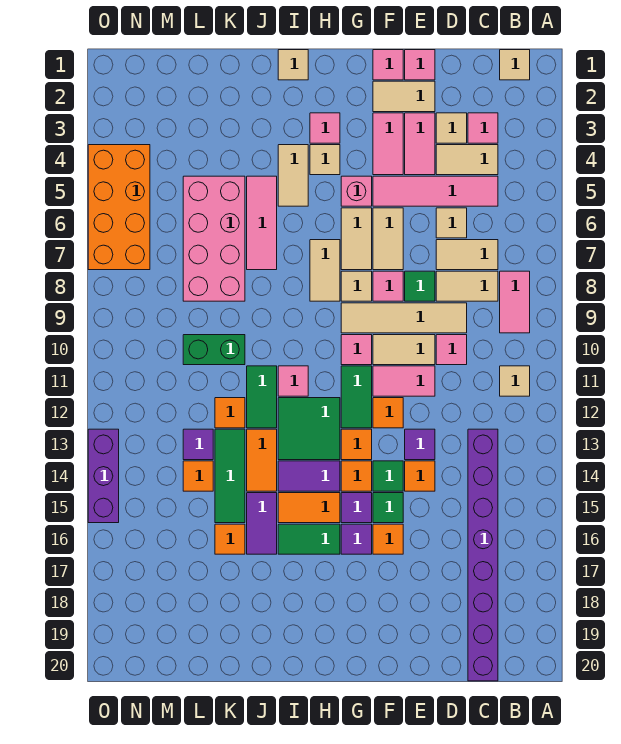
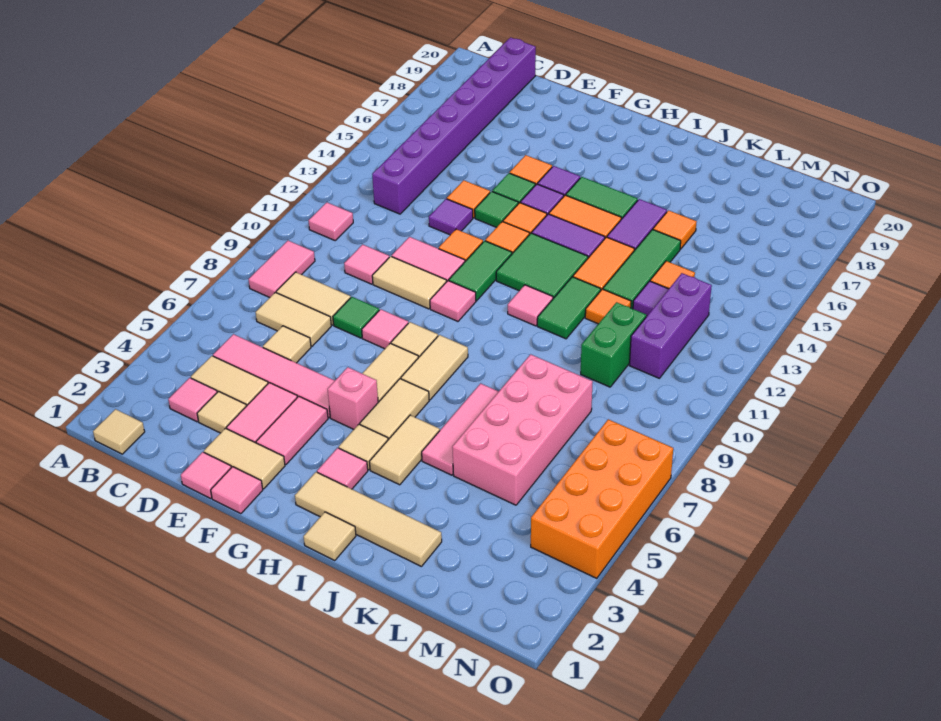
tan 1x1 tile [500,366,530,396] -> pink 1x1 tile [308,203,353,240]
tan 1x4 tile [341,303,467,333] -> tan 1x4 tile moved to [295,472,442,567]
tan 1x2 tile [373,208,403,270] -> tan 1x2 tile moved to [360,379,429,440]
green 1x2 brick [183,335,245,365] -> green 1x2 brick turned to [581,302,646,387]
purple 1x3 brick [88,429,119,523] -> purple 1x3 brick moved to [629,273,712,378]

